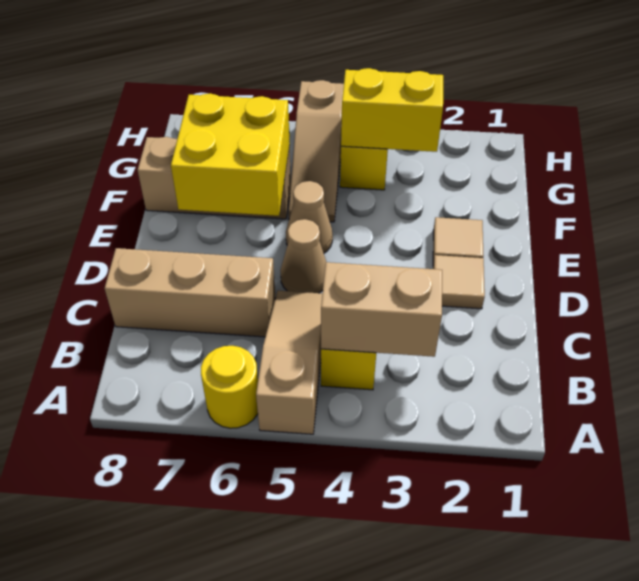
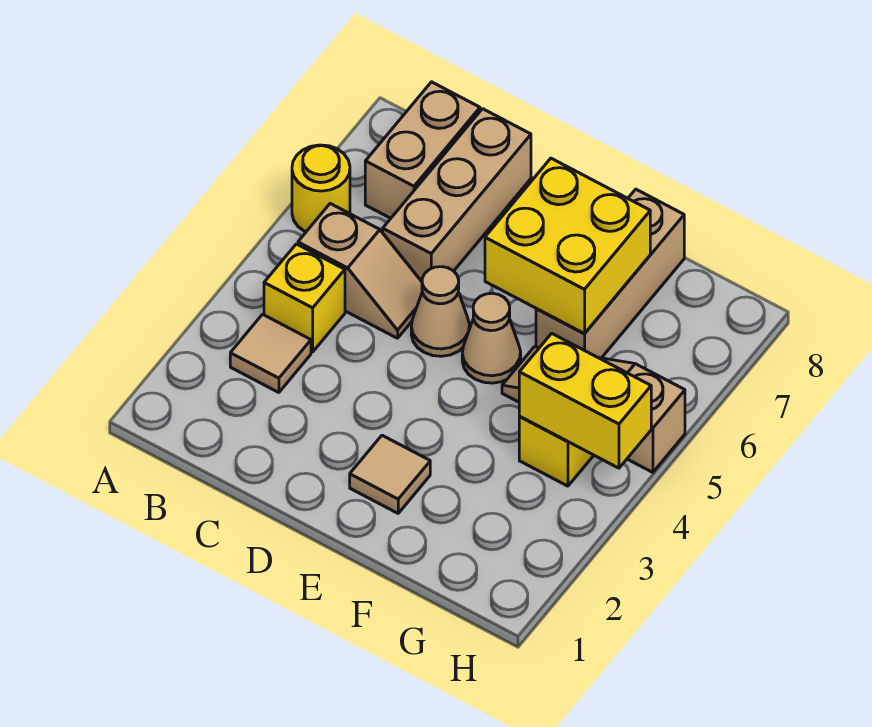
tan 1x3 slope [256,291,323,434] -> tan 1x2 slope [298,204,422,338]
tan 1x2 brick [321,262,442,357] -> tan 1x2 brick moved to [365,82,480,218]
tan 1x1 tile [433,255,485,309] -> tan 1x1 tile moved to [230,314,311,393]
yellow 1x2 brick [341,68,443,152] -> yellow 1x2 brick turned to [519,333,651,468]

